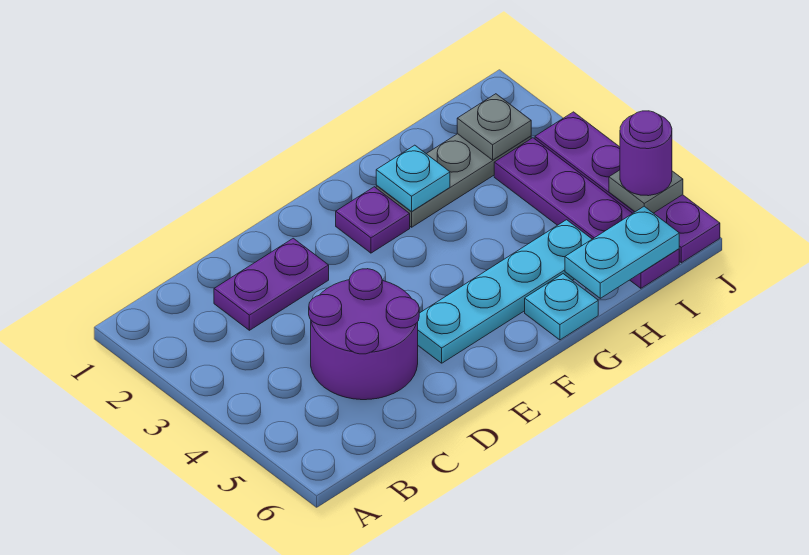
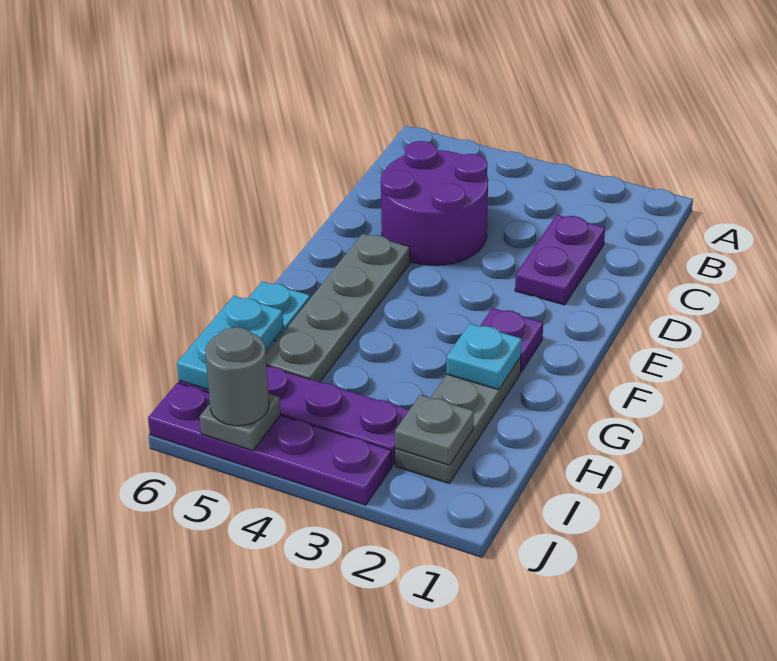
cyan 1x4 plate [418,220,592,363] -> grey 1x4 plate [266,234,410,382]
purple 1x1 round brick [620,111,672,196] -> grey 1x1 round brick [205,327,269,426]

